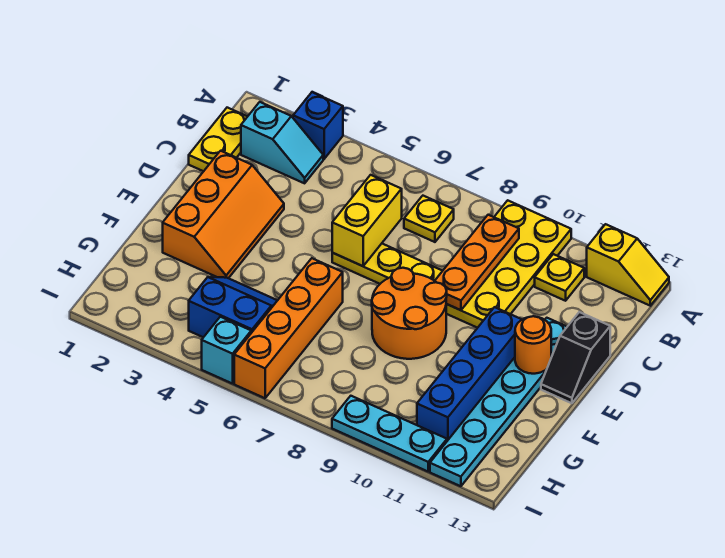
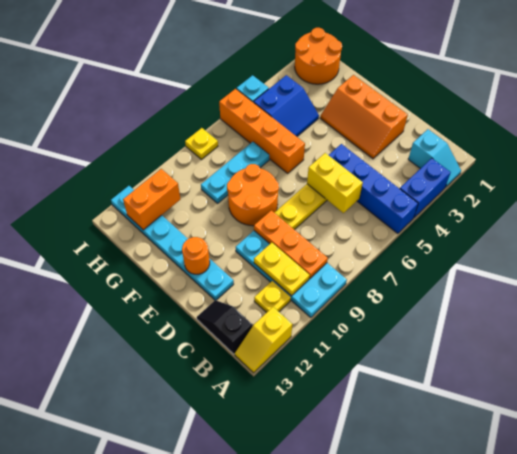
blue 1x1 brick [293,92,343,159] -> blue 1x2 brick [400,158,451,218]
yellow 2x4 plate [446,200,571,328] -> cyan 2x4 plate [236,231,347,318]
yellow 1x2 plate [189,108,247,171] -> yellow 1x2 plate moved to [254,243,310,296]
cyan 1x2 slope [241,102,323,183] -> cyan 1x2 slope turned to [408,129,461,187]
yellow 1x1 plate [404,196,454,242] -> yellow 1x1 plate moved to [185,128,218,159]
black 1x2 slope [541,312,610,403] -> black 1x2 slope moved to [197,300,252,354]
blue 1x4 brick [417,307,522,441] -> blue 1x4 brick moved to [329,144,418,234]
none -> orange 2x2 round brick [295,28,342,84]
none -> orange 1x2 brick [123,169,180,230]
cyan 1x3 plate [332,396,447,471] -> cyan 1x3 plate moved to [201,142,269,203]

